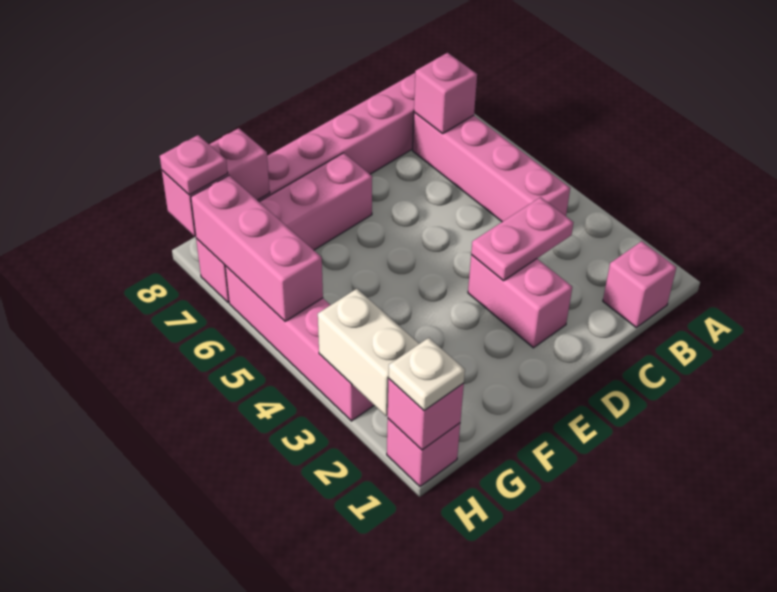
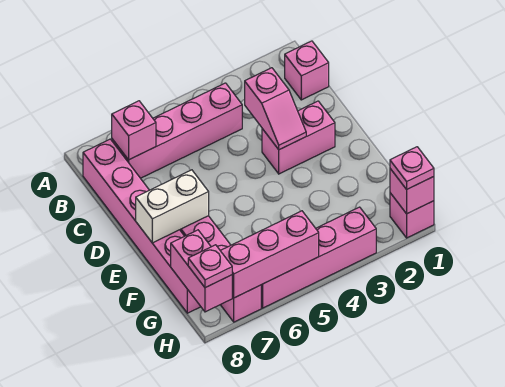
pink 1x2 plate [471,197,573,281] -> pink 1x2 slope [245,68,306,150]
white 1x1 plate [389,338,465,411] -> pink 1x1 plate [390,147,434,189]
white 1x2 brick [318,289,419,416] -> white 1x2 brick moved to [136,170,209,243]

